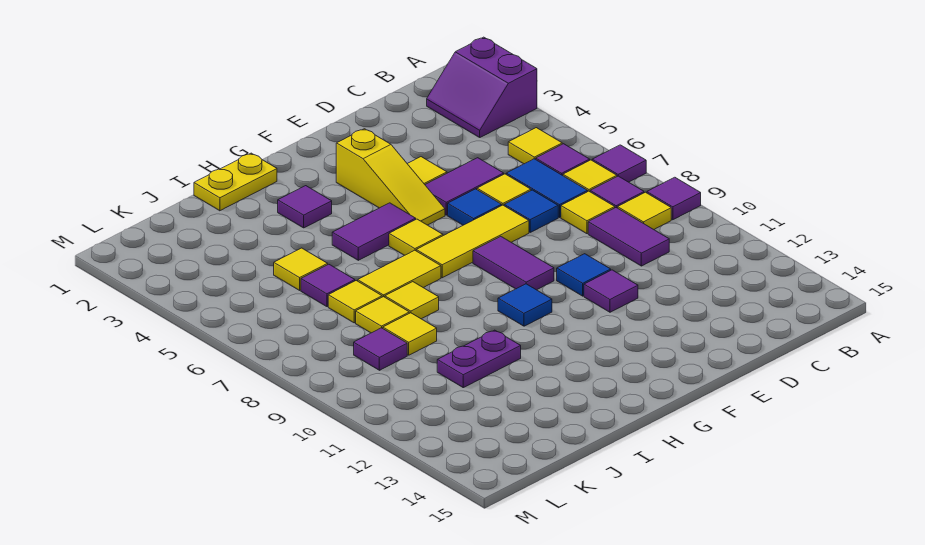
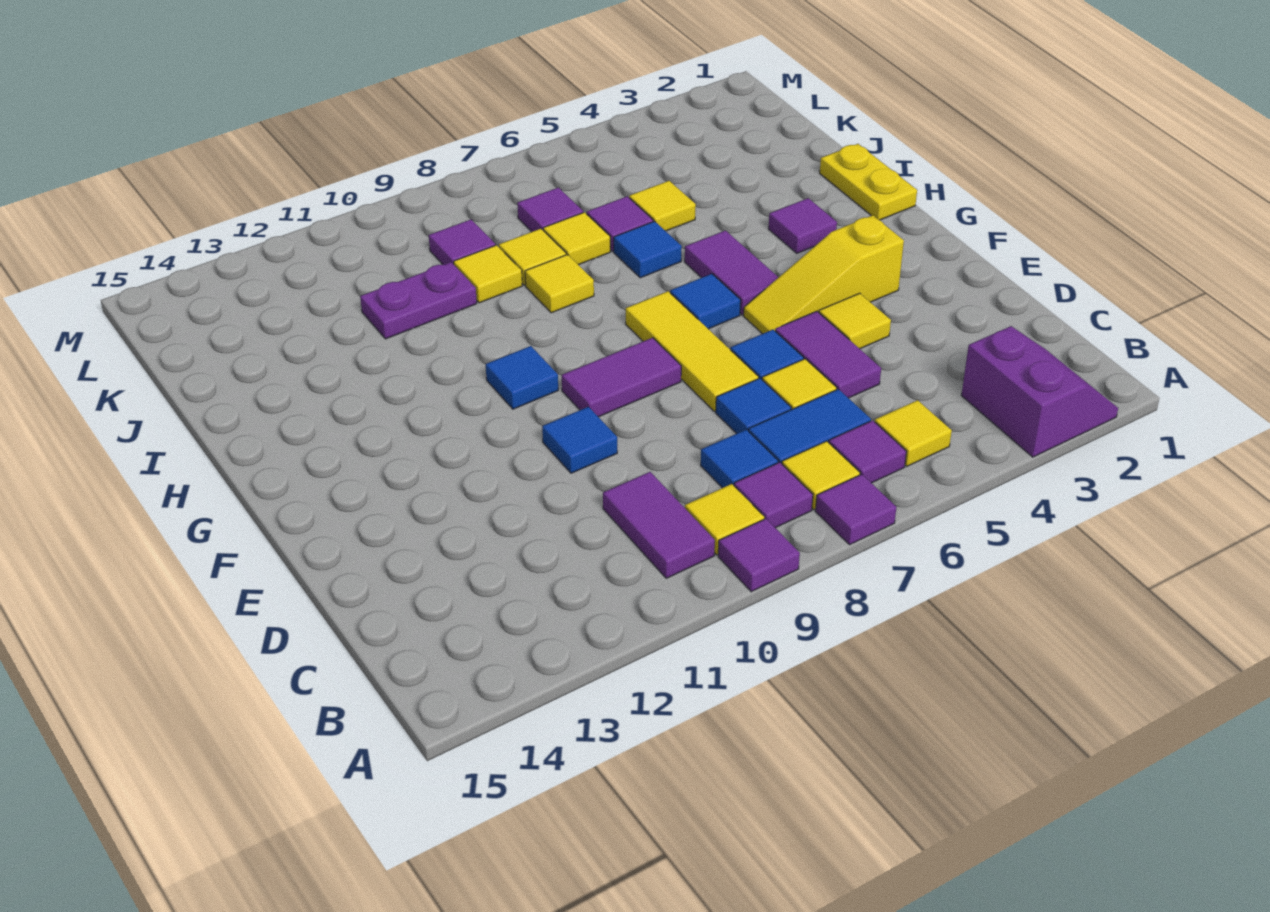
purple 2x2 slope [427,37,537,137] -> purple 2x2 slope turned to [961,326,1118,457]
yellow 1x1 tile [561,191,615,234] -> blue 1x1 tile [701,429,778,488]
purple 1x2 tile [588,208,669,266] -> purple 1x2 tile turned to [603,472,715,578]
purple 1x1 tile [584,270,638,312] -> purple 1x1 tile moved to [517,188,583,232]
yellow 1x1 tile [389,219,443,255] -> blue 1x1 tile [670,274,741,329]
yellow 1x2 tile [358,250,441,297] -> none
none -> blue 1x1 tile [614,221,682,278]
purple 1x2 plate [437,330,521,388] -> purple 1x2 plate turned to [360,262,477,339]

